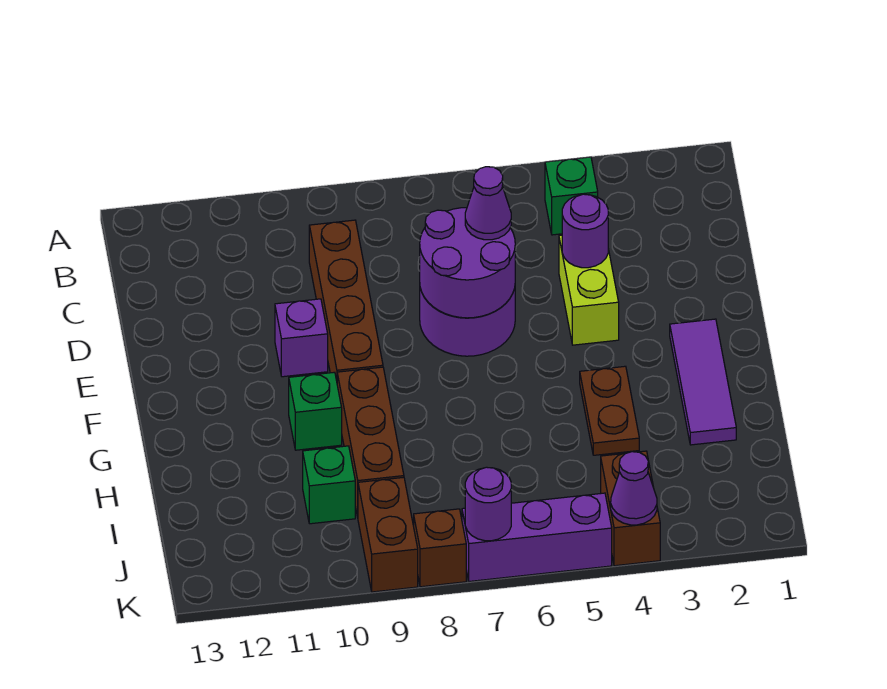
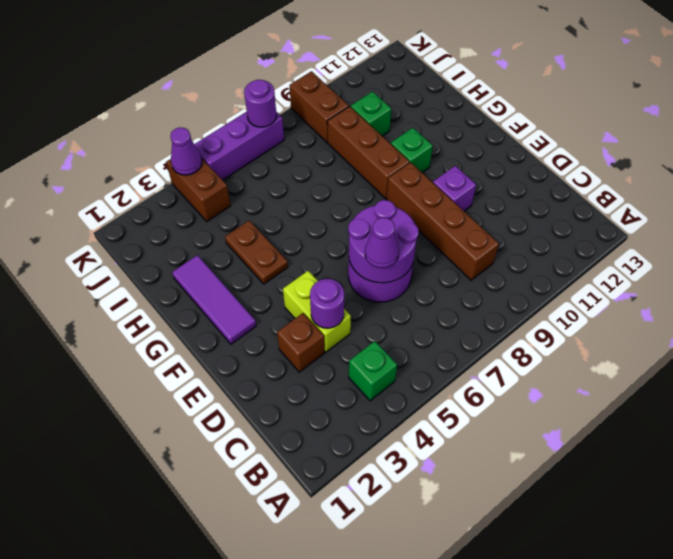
brown 1x1 brick [414,509,466,587] -> brown 1x1 brick moved to [277,313,324,372]

